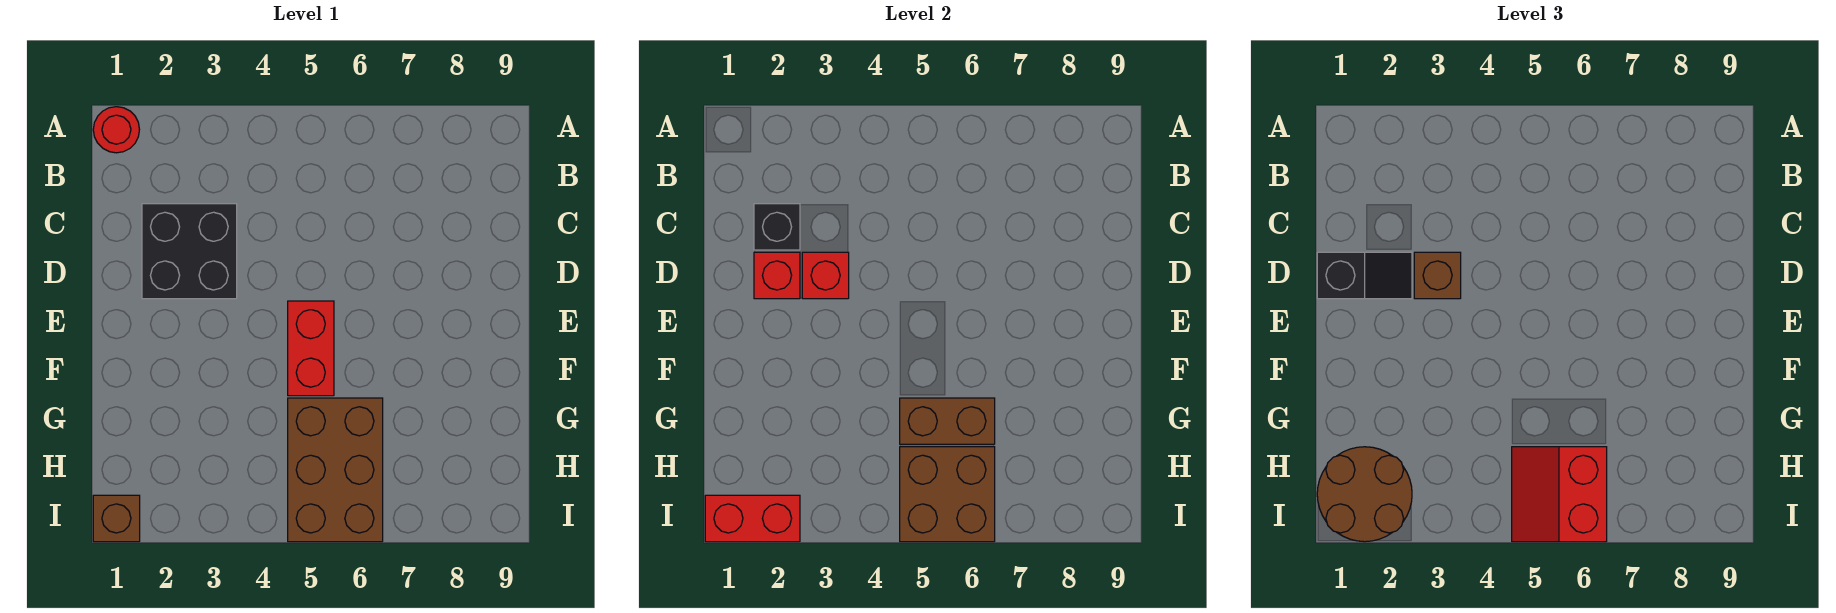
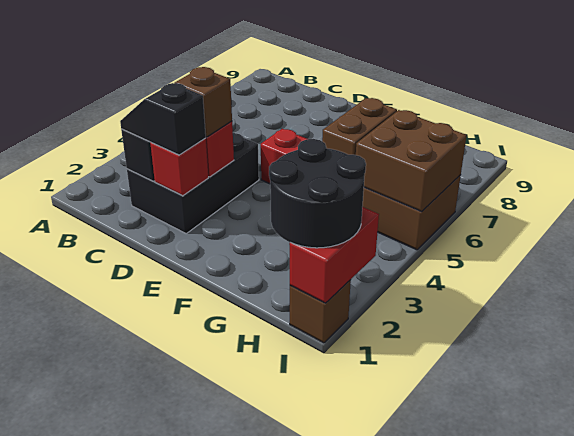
red 1x1 round brick [93,107,140,153] -> none
black 2x2 brick [142,204,237,299] -> black 2x3 brick [127,133,259,233]
black 1x2 slope [1317,252,1412,299] -> black 1x2 slope turned to [120,83,206,155]
brown 2x2 round brick [1317,447,1412,542] -> black 2x2 round brick [269,139,366,248]
red 2x2 slope [1512,447,1607,542] -> none

